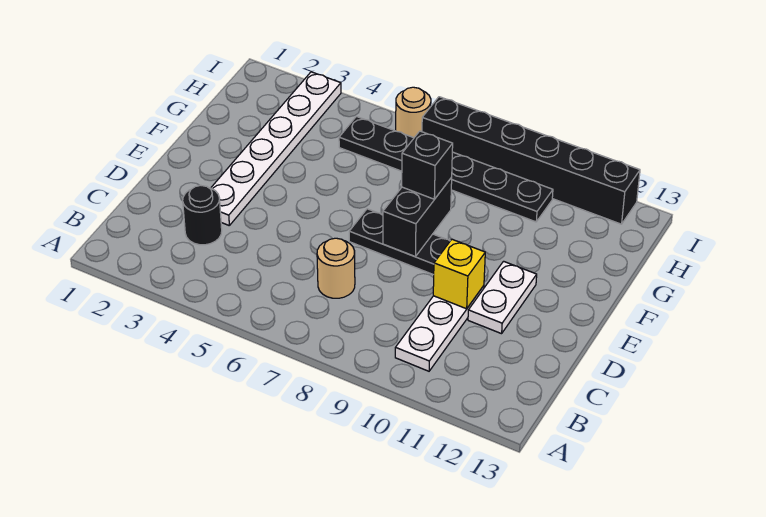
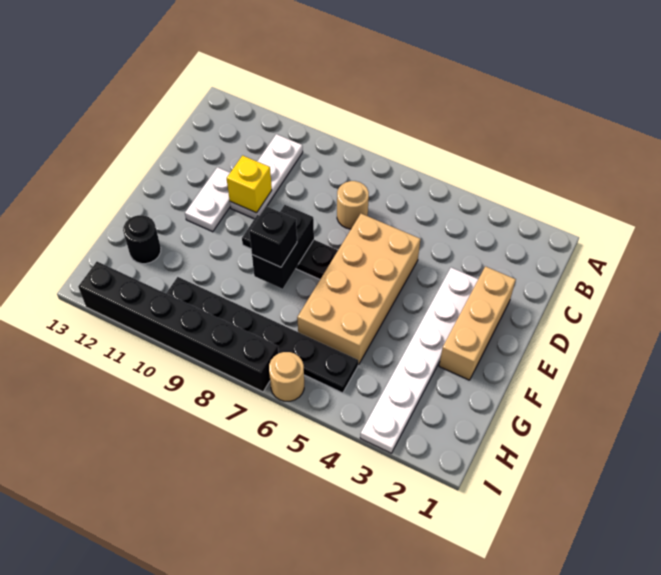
black 1x1 round brick [183,186,222,245] -> black 1x1 round brick moved to [123,215,161,264]
none -> tan 1x3 brick [439,266,516,380]
none -> tan 2x4 brick [297,214,421,365]

